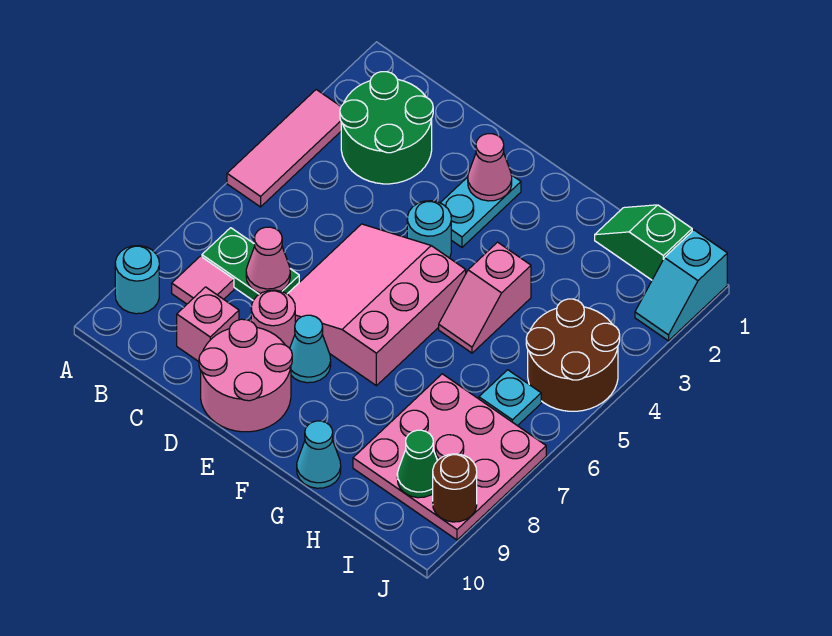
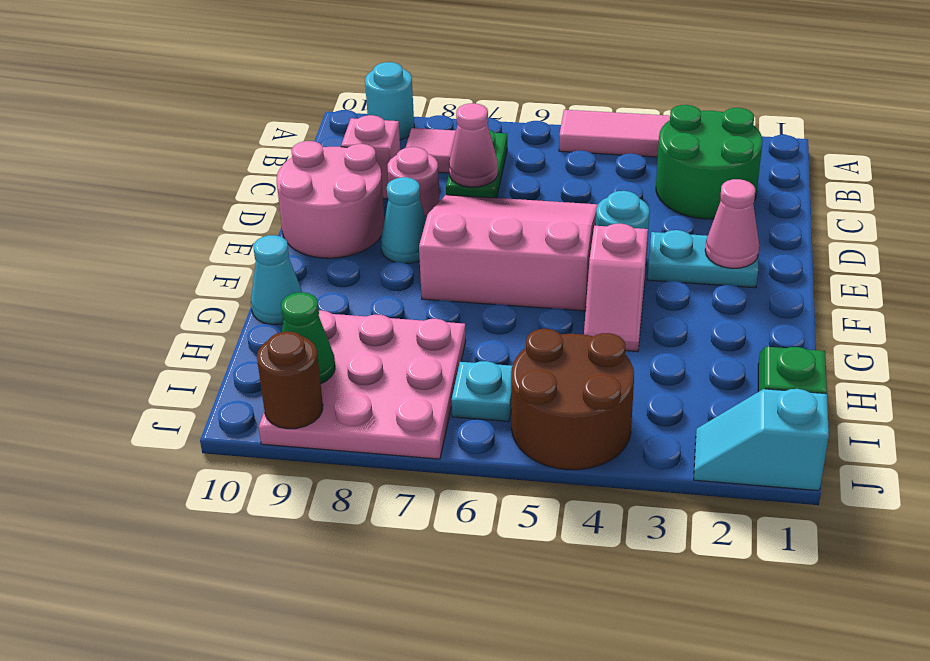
pink 1x2 slope [439,242,531,353] -> pink 1x2 slope turned to [584,224,648,352]

